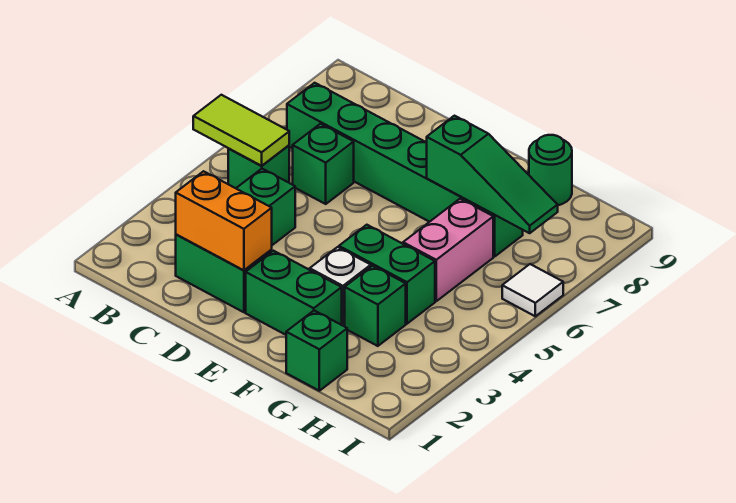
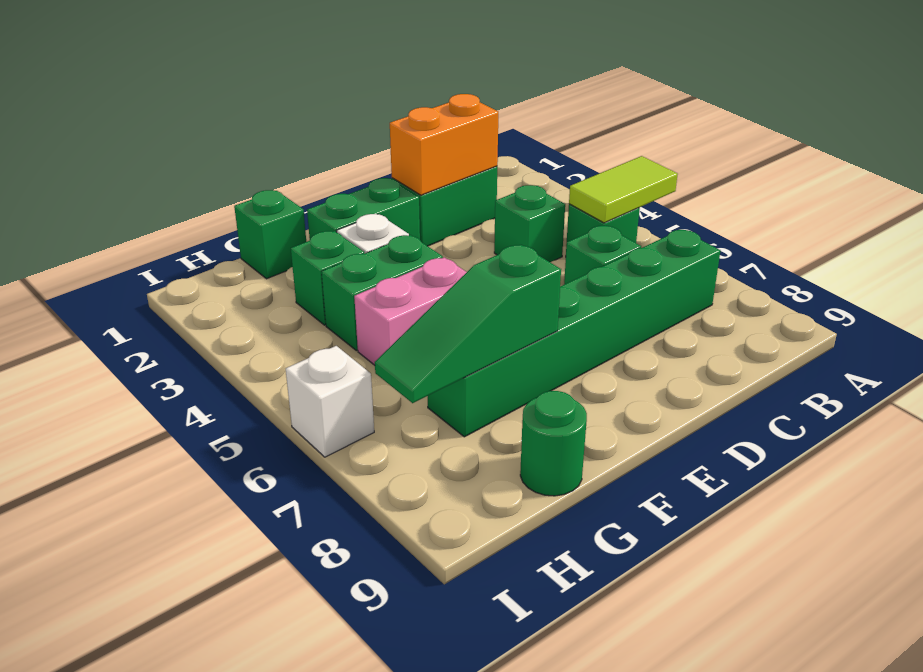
pink 1x2 brick [403,199,493,301] -> pink 1x2 brick turned to [354,257,467,365]
white 1x1 tile [502,264,563,316] -> white 1x1 brick [286,346,374,457]

